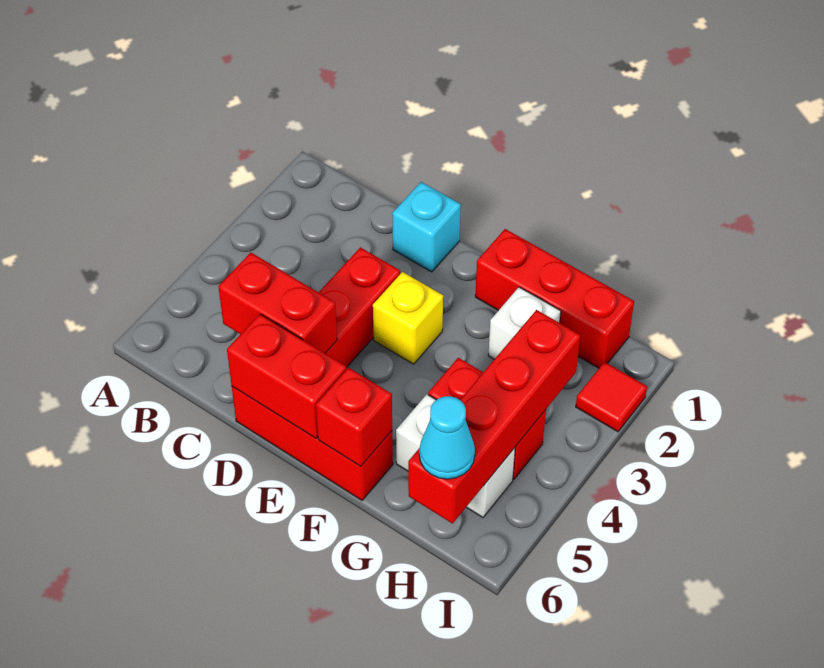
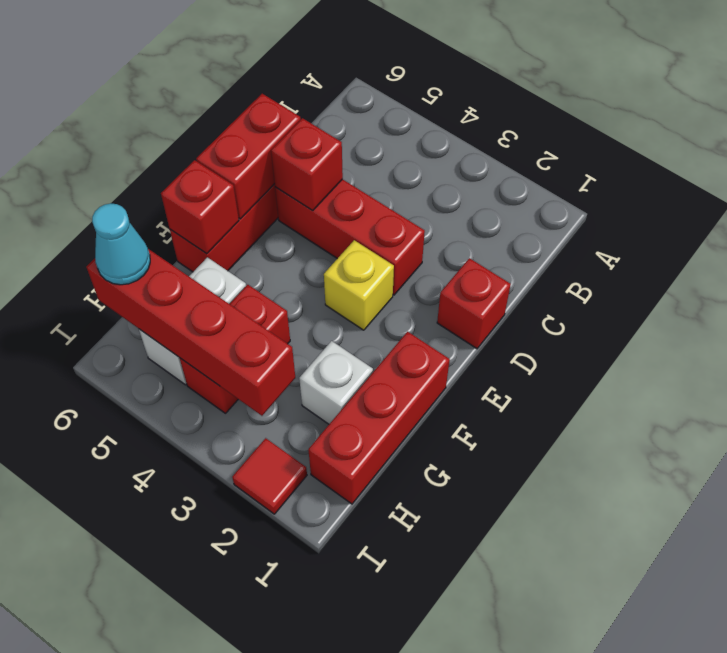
red 1x2 brick [218,253,337,353] -> red 1x1 brick [271,118,343,211]
cyan 1x1 brick [392,182,461,272] -> red 1x1 brick [437,258,511,349]

